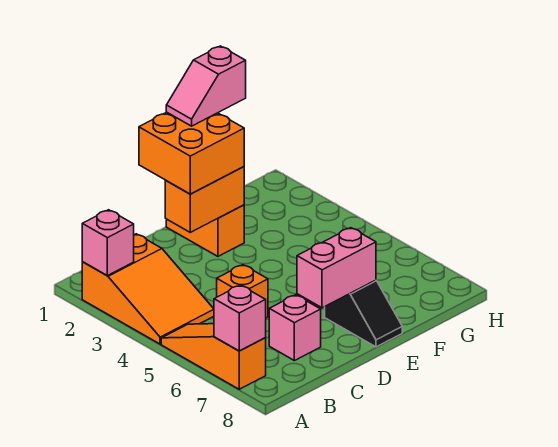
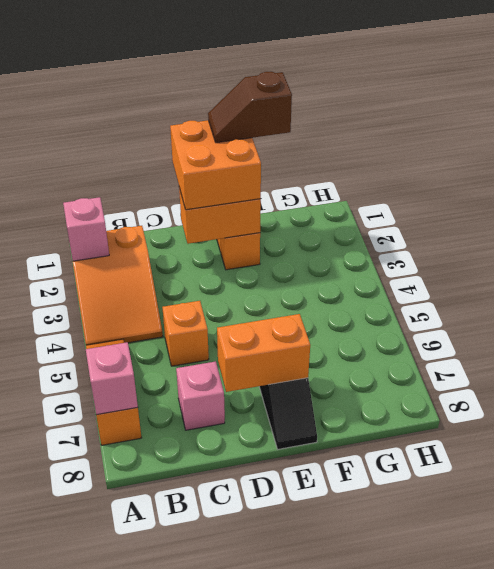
pink 1x2 brick [297,228,376,308] -> orange 1x2 brick [217,314,310,392]
pink 1x2 slope [166,46,246,126] -> brown 1x2 slope [208,72,292,143]

